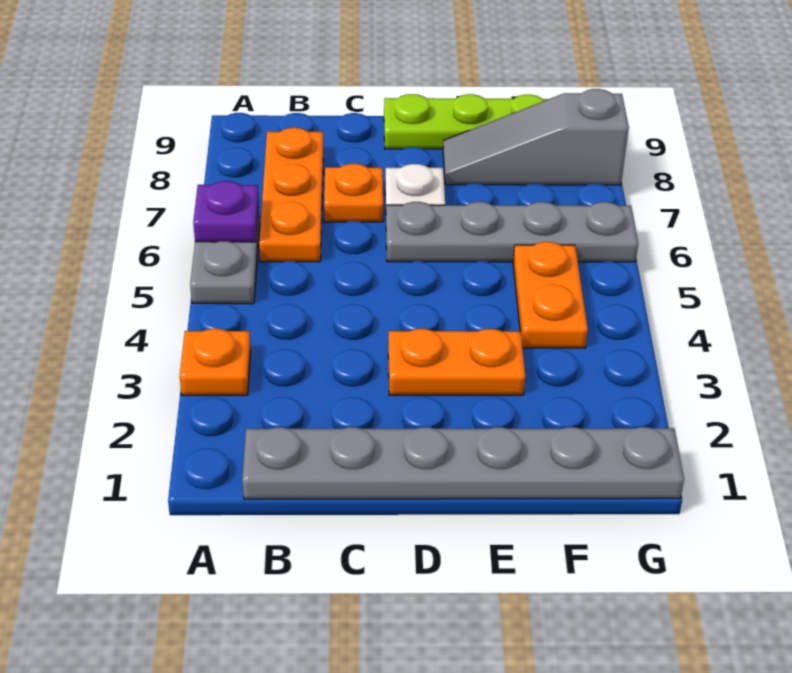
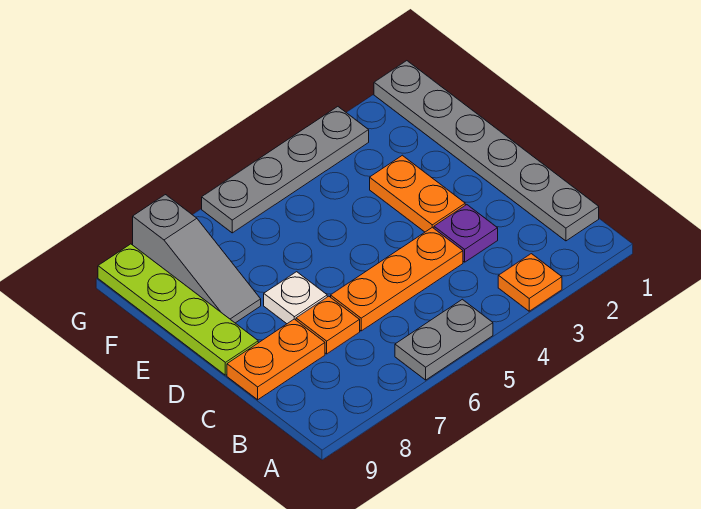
purple 1x1 plate [193,181,259,242] -> purple 1x1 plate moved to [434,205,498,262]
orange 1x3 plate [259,128,323,262] -> orange 1x3 plate moved to [331,227,463,331]
grey 1x4 plate [386,202,638,262] -> grey 1x4 plate turned to [202,107,369,233]
orange 1x2 plate [513,242,588,348] -> orange 1x2 plate moved to [227,319,325,400]

